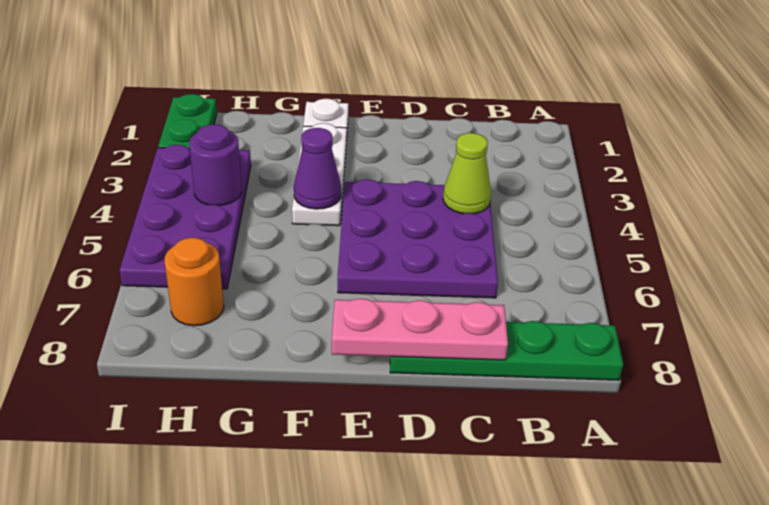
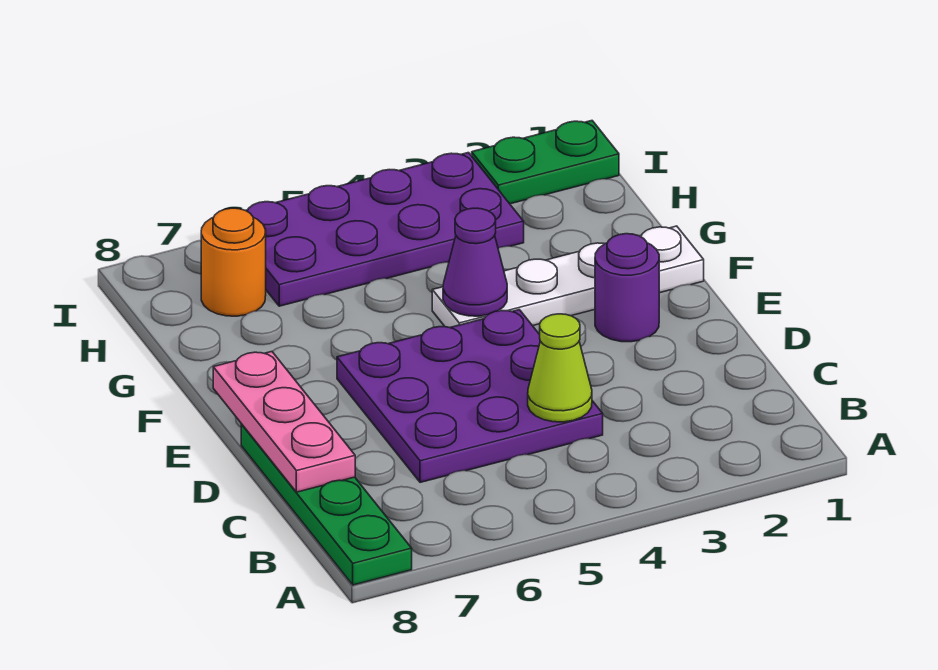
purple 1x1 round brick [189,124,242,205] -> purple 1x1 round brick moved to [595,234,659,342]

